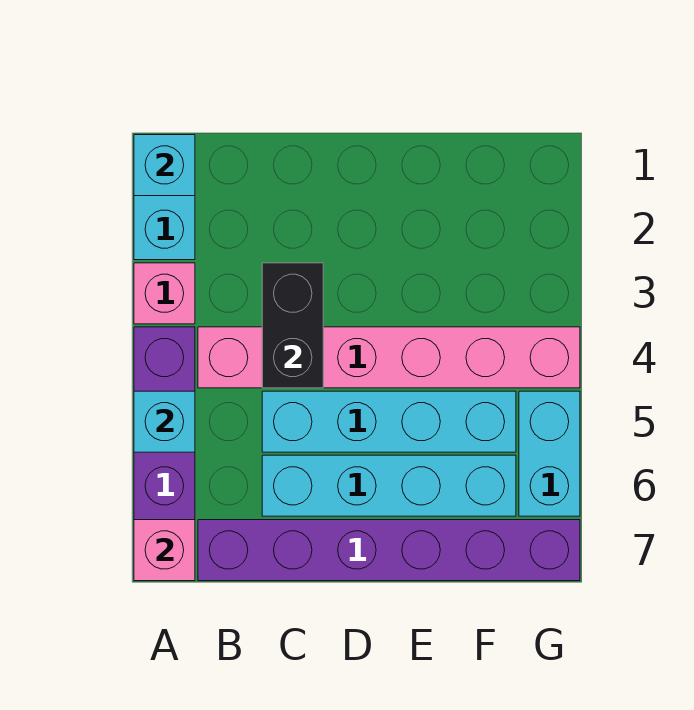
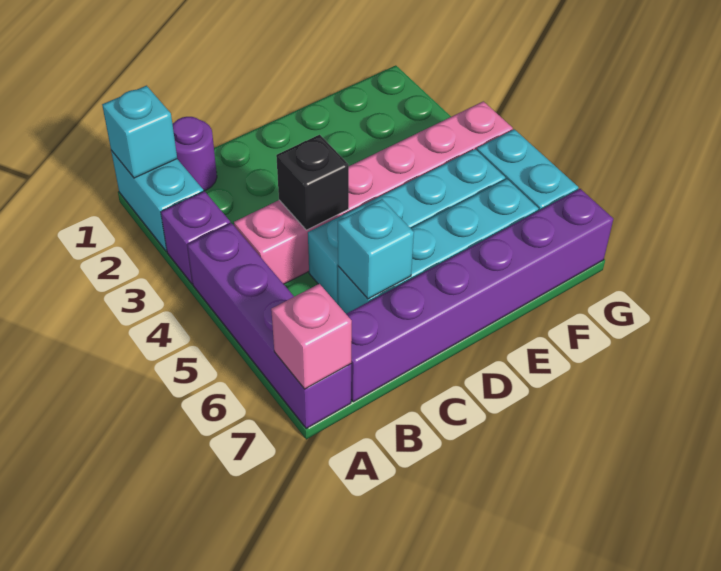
pink 1x1 brick [134,263,195,324] -> purple 1x1 brick [161,191,230,284]
cyan 1x1 brick [134,391,195,452] -> cyan 1x1 brick moved to [338,199,414,299]
none -> purple 1x1 round brick [173,117,217,191]
black 1x2 brick [262,263,323,388] -> black 1x1 brick [276,135,349,230]

